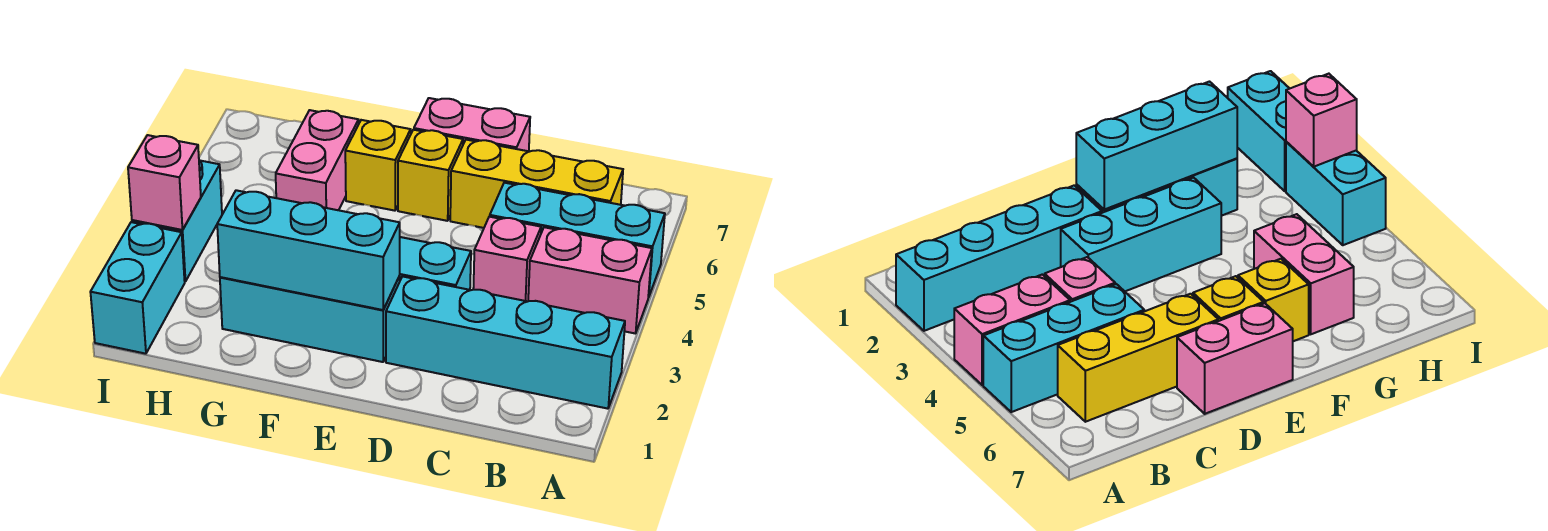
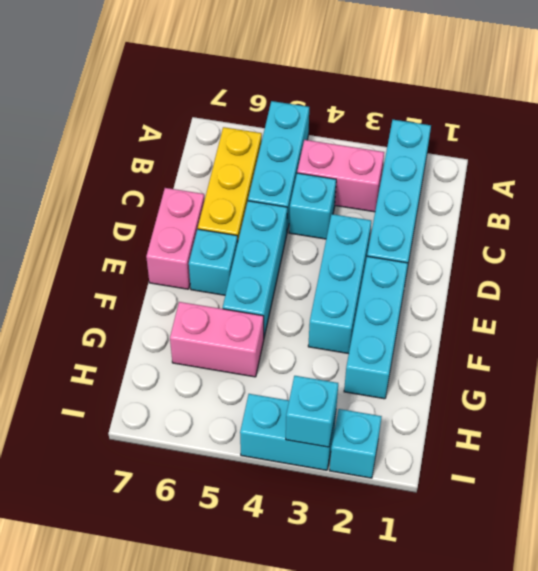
pink 1x2 brick [528,227,652,334] -> pink 1x2 brick turned to [297,140,384,212]
pink 1x1 brick [473,217,541,301] -> cyan 1x1 brick [289,173,336,239]
cyan 1x3 brick [217,190,400,310] -> cyan 1x3 brick moved to [223,201,287,337]
yellow 1x1 brick [398,130,463,221] -> cyan 1x1 brick [189,229,238,295]
yellow 1x1 brick [345,120,411,211] -> none
cyan 1x2 brick [90,222,185,354] -> cyan 1x1 brick [329,409,382,478]
pink 1x1 brick [128,135,201,230] -> cyan 1x1 brick [286,376,338,447]

